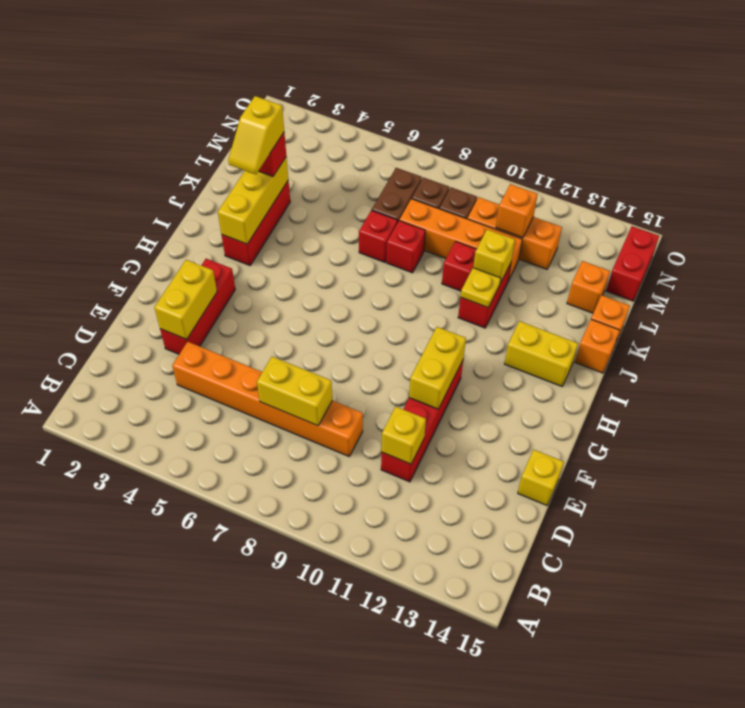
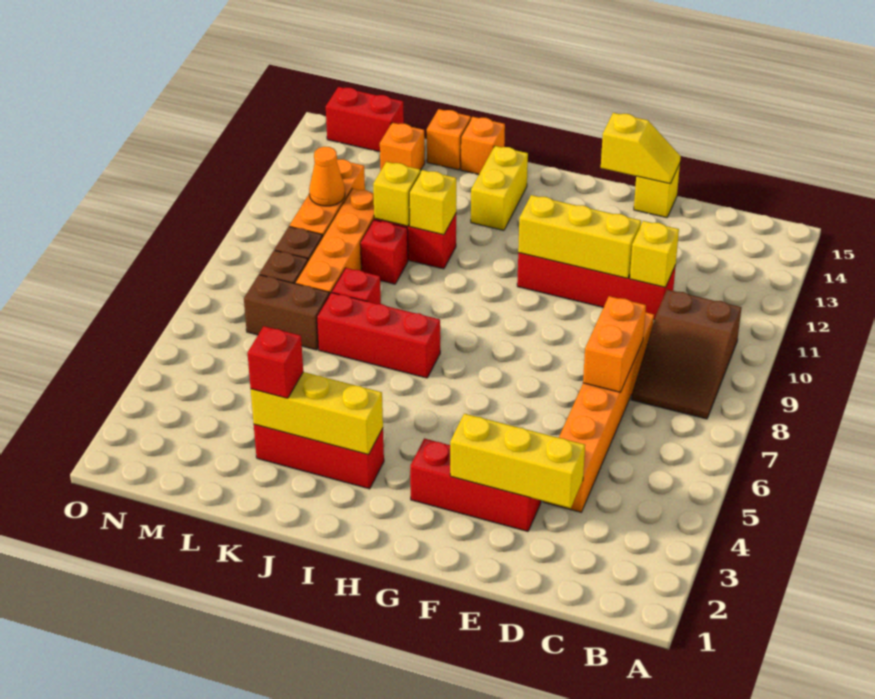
none -> brown 2x3 slope [631,290,741,419]
yellow 1x2 brick [257,357,332,426] -> orange 1x2 brick [583,296,646,392]
yellow 1x2 brick [154,260,217,339] -> yellow 1x3 brick [450,414,585,508]
yellow 1x2 brick [409,327,466,409] -> yellow 1x3 brick [518,195,641,278]
yellow 1x2 slope [228,96,284,175] -> yellow 1x2 slope moved to [601,113,681,184]
yellow 1x1 plate [461,268,501,308] -> yellow 1x1 brick [409,170,456,235]
red 1x1 brick [359,210,397,262] -> red 1x3 brick [317,292,440,378]
orange 1x1 brick [496,184,538,238] -> orange 1x1 cone [309,147,345,206]

